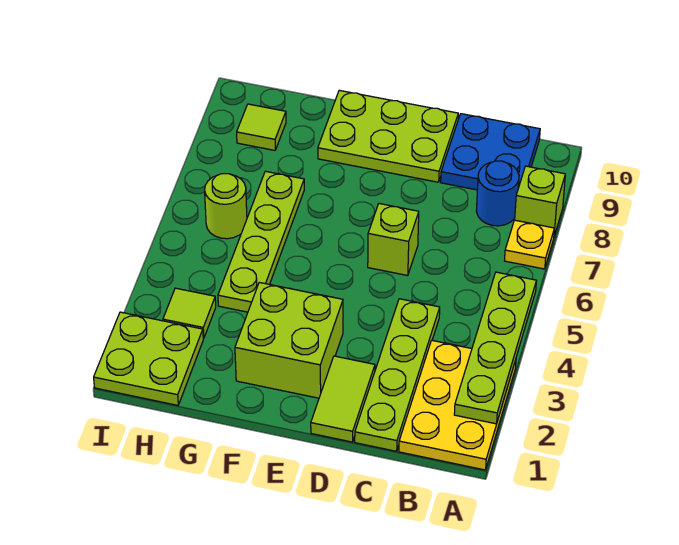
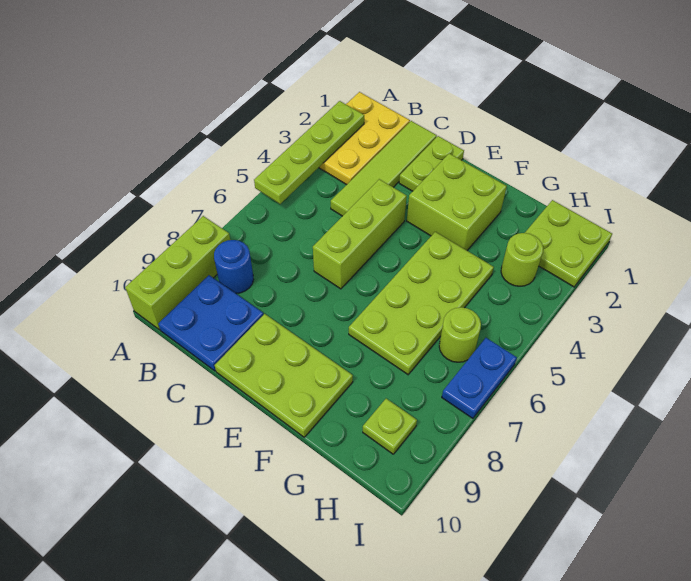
yellow 1x1 plate [505,220,554,269] -> none
lime 1x1 brick [515,166,565,236] -> lime 1x3 brick [125,216,230,330]
lime 1x4 plate [355,299,440,451] -> lime 1x4 tile [331,121,437,216]
lime 1x2 tile [311,356,375,442] -> lime 1x2 plate [399,136,464,191]
lime 1x1 brick [368,204,419,276] -> lime 1x3 brick [313,179,407,289]
lime 1x4 plate [218,171,304,312] -> lime 2x4 plate [349,232,494,374]
lime 1x1 tile [163,288,216,338] -> lime 1x1 round brick [501,233,543,286]
lime 1x1 tile [237,104,286,150] -> lime 1x1 plate [363,399,417,454]
none -> blue 1x2 plate [442,338,517,418]

